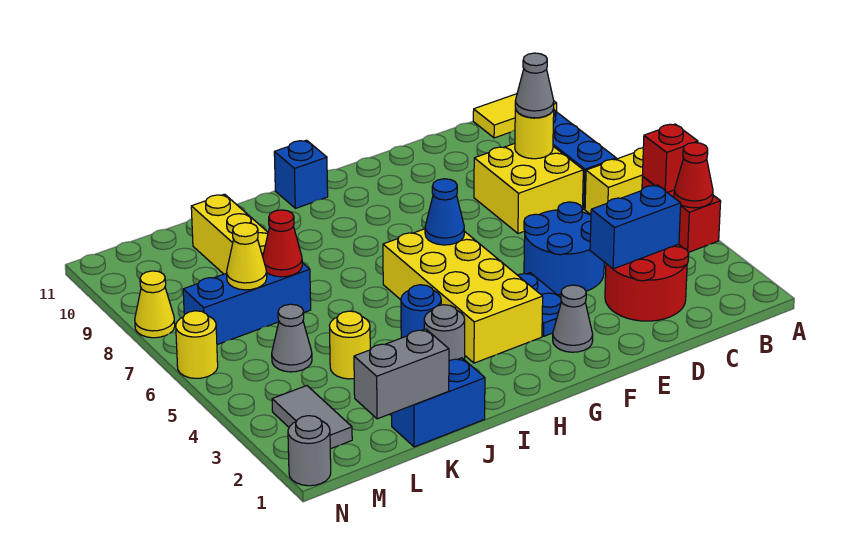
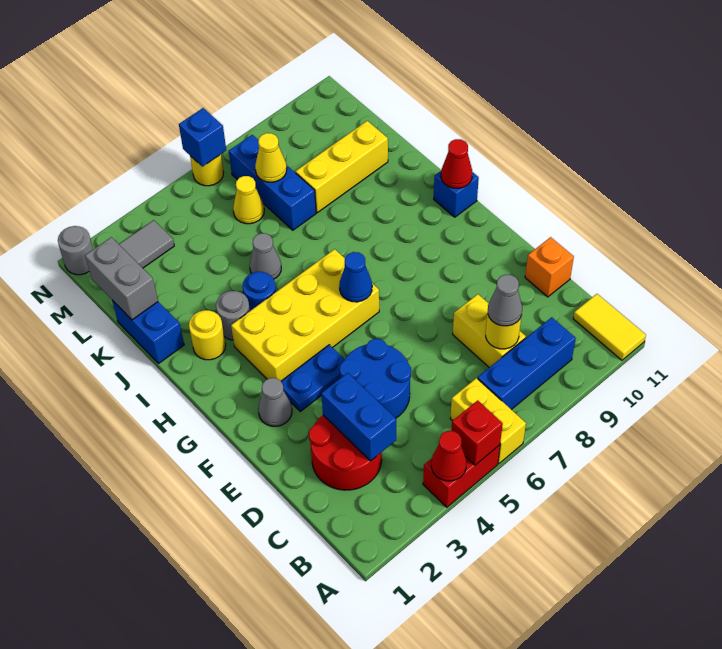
yellow 2x2 brick [474,143,583,233] -> yellow 1x2 brick [453,294,526,367]
none -> orange 1x1 brick [525,237,574,297]
yellow 1x1 round brick [330,311,370,379] -> yellow 1x1 round brick moved to [189,310,226,360]
red 1x1 cone [263,210,302,277] -> red 1x1 cone moved to [441,139,472,188]
grey 1x1 cone [272,304,312,372] -> grey 1x1 cone moved to [250,233,281,279]
none -> blue 1x1 brick [179,108,226,167]
yellow 1x1 cone [135,271,175,338] -> yellow 1x1 cone moved to [233,176,264,224]

